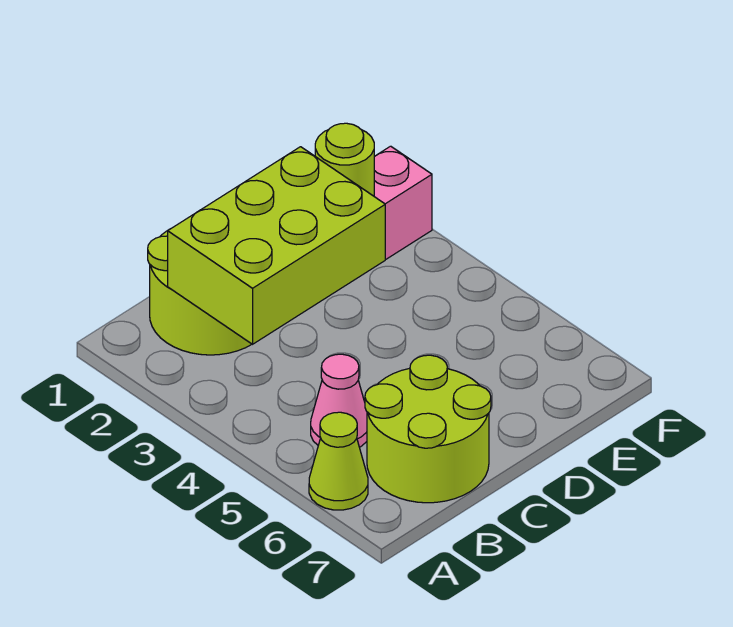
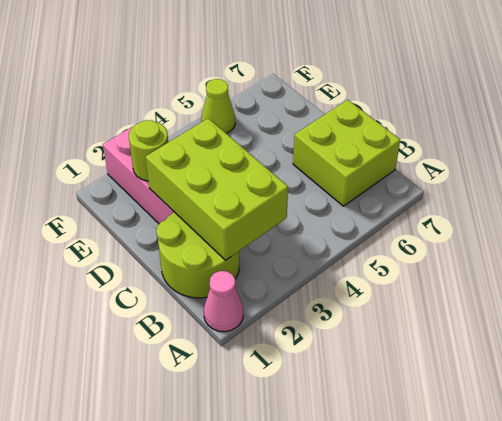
lime 1x1 cone [309,412,368,510] -> lime 1x1 cone moved to [201,79,235,133]
pink 1x1 cone [311,354,367,447] -> pink 1x1 cone moved to [204,271,243,332]
lime 2x2 round brick [365,355,491,503] -> lime 2x2 brick [293,100,400,206]

